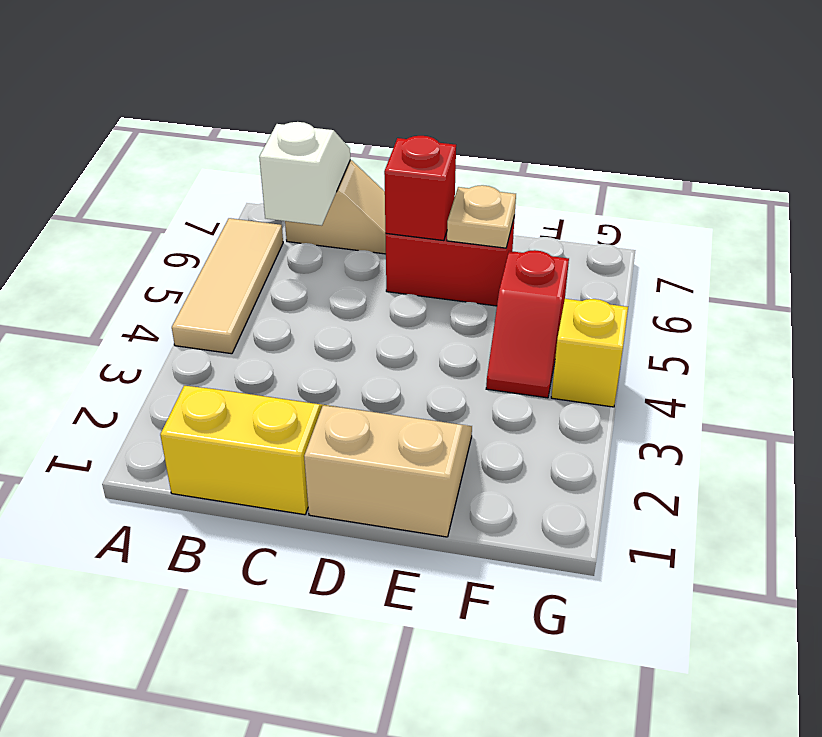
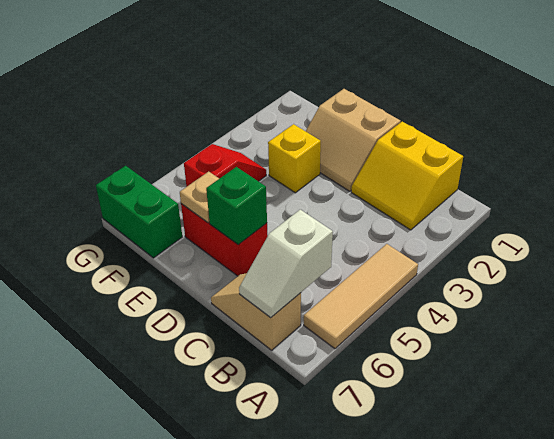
red 1x1 brick [384,136,456,241] -> green 1x1 brick [206,167,267,245]
none -> green 1x2 brick [96,166,182,258]
yellow 1x1 brick [551,299,628,407] -> yellow 1x1 brick moved to [268,124,321,193]

